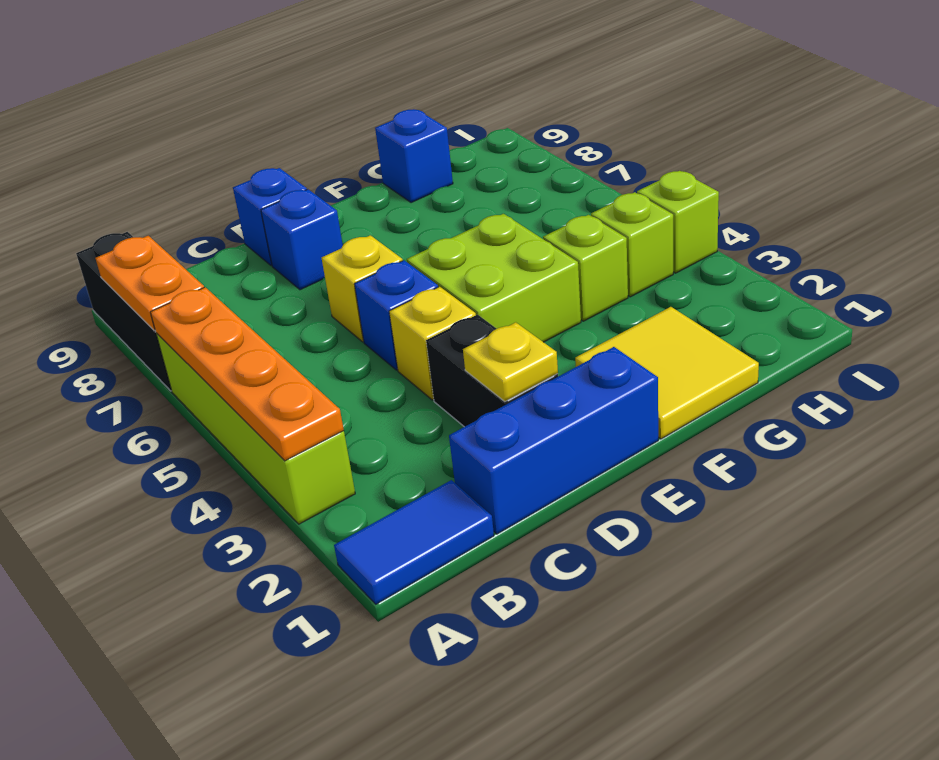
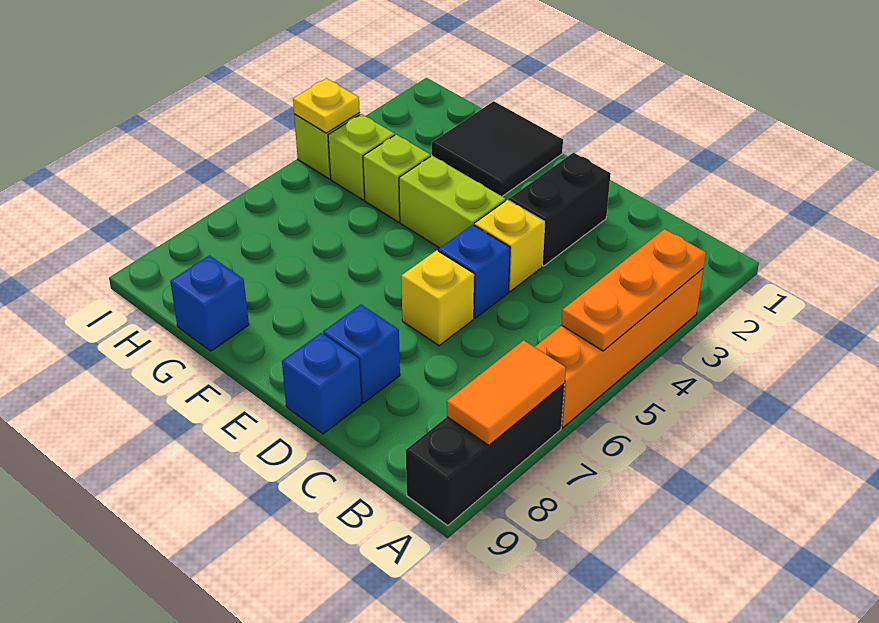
blue 1x2 tile [334,480,494,604] -> none
lime 1x4 brick [156,333,355,524] -> orange 1x4 brick [535,269,703,428]
orange 1x4 plate [150,287,344,461] -> orange 1x3 plate [561,229,706,351]
orange 1x2 plate [95,236,204,331] -> orange 1x2 tile [447,340,566,445]
blue 1x3 brick [449,347,658,534] -> none
yellow 1x1 plate [463,322,558,401] -> yellow 1x1 plate moved to [293,78,360,133]
lime 2x2 brick [407,214,581,342] -> lime 1x2 brick [399,156,505,248]
yellow 2x2 tile [575,307,759,439] -> black 2x2 tile [432,101,563,196]

